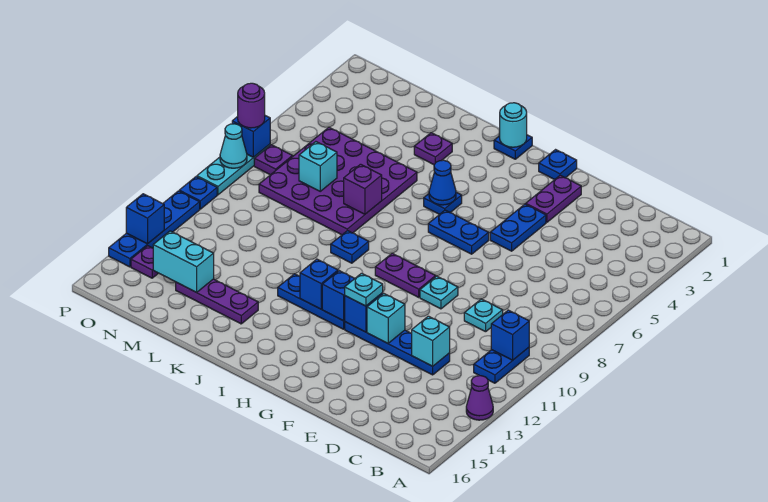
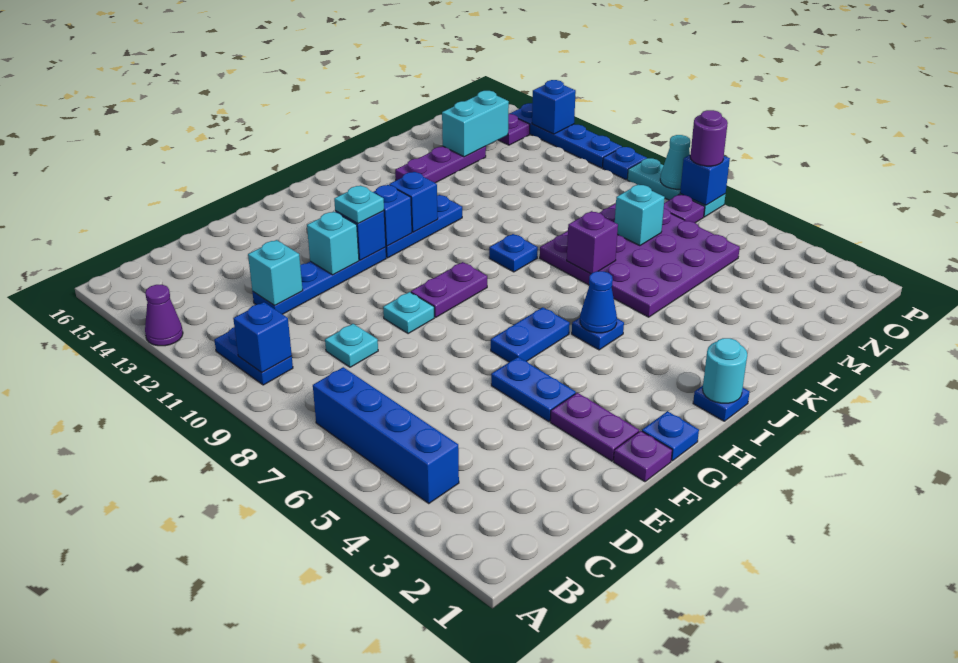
none -> blue 1x4 brick [313,367,459,503]
purple 1x1 plate [414,133,452,165] -> purple 1x1 plate moved to [613,431,672,482]

